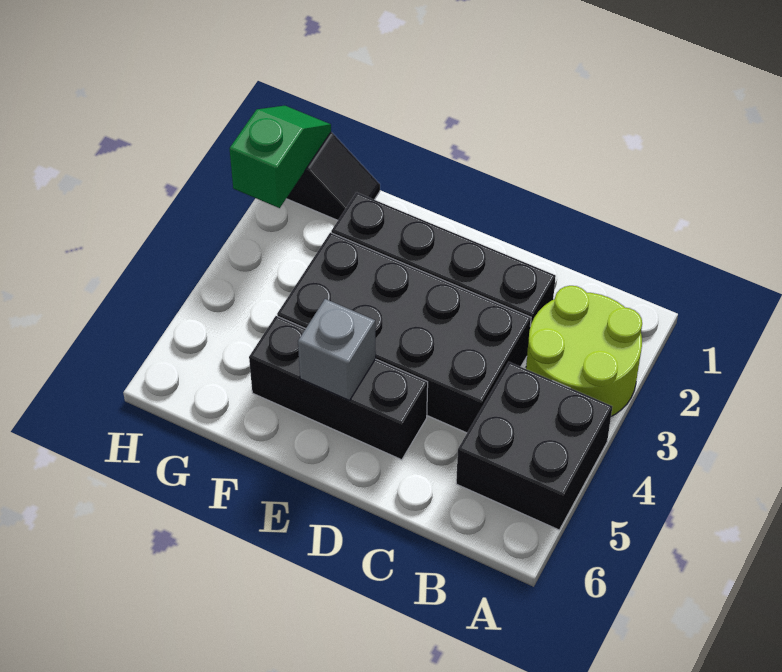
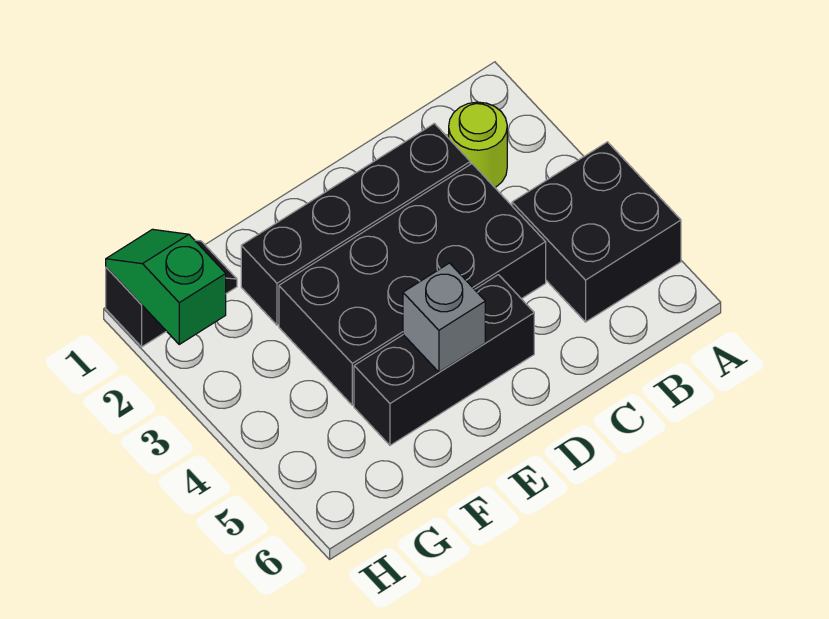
lime 2x2 round brick [526,286,642,416] -> lime 1x1 round brick [449,102,507,187]

